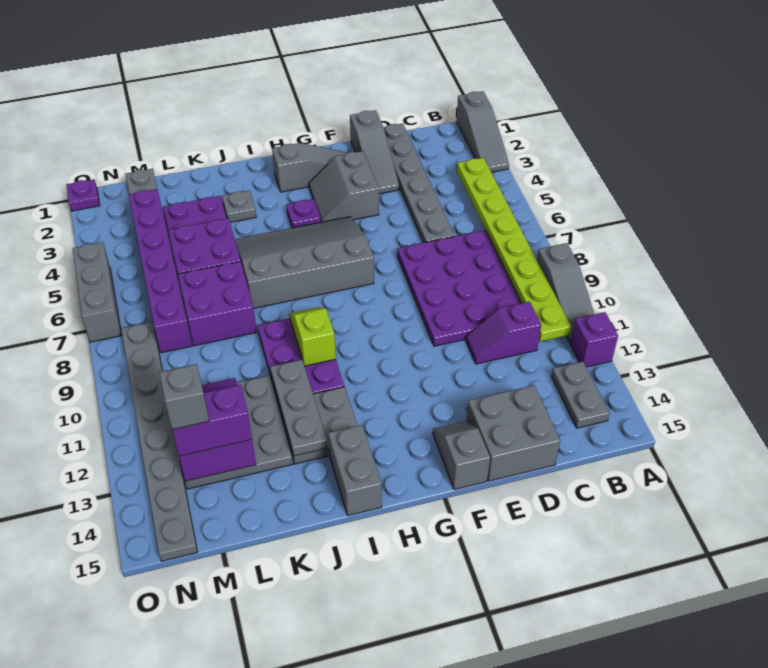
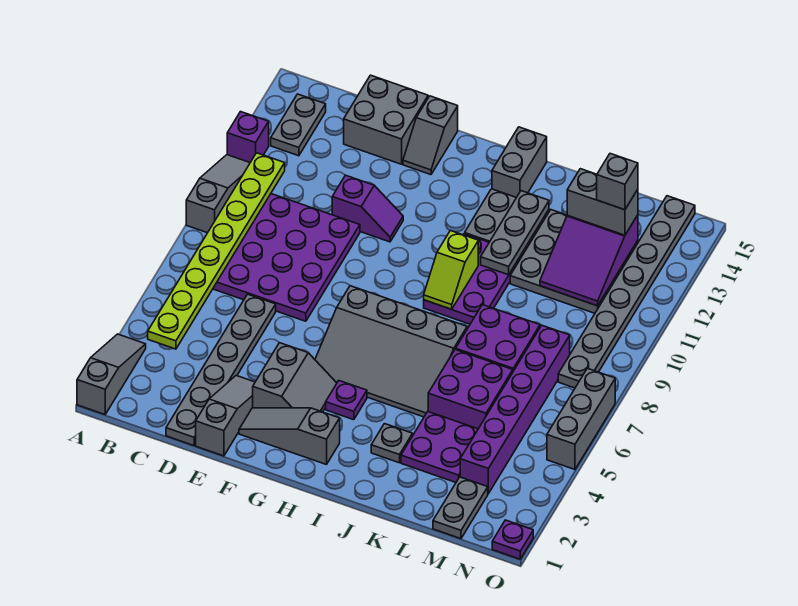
purple 1x2 slope [466,302,541,364] -> purple 1x2 slope moved to [332,175,403,242]
purple 1x2 brick [172,385,252,456] -> grey 1x2 brick [567,169,638,235]

